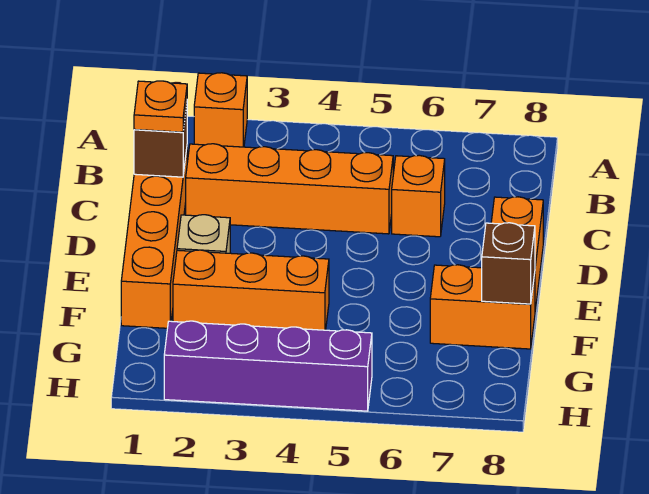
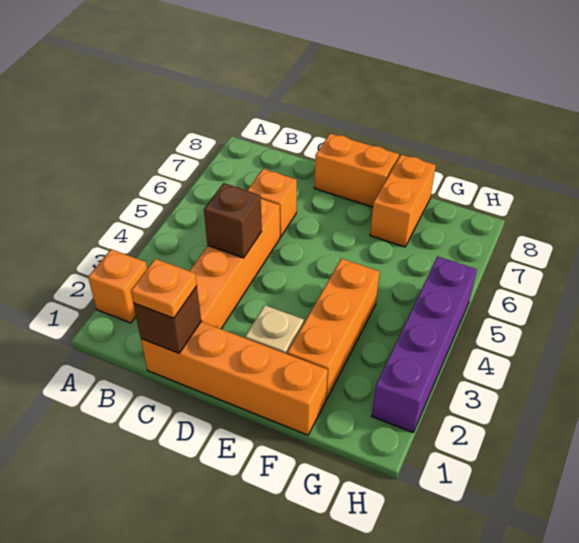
brown 1x1 brick [482,223,535,304] -> brown 1x1 brick moved to [204,183,262,258]

